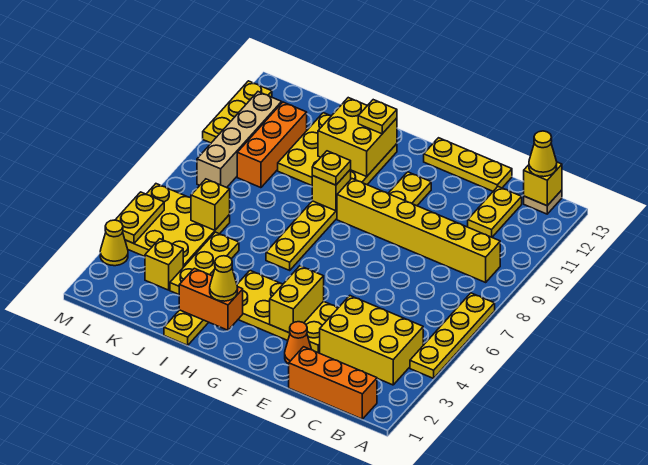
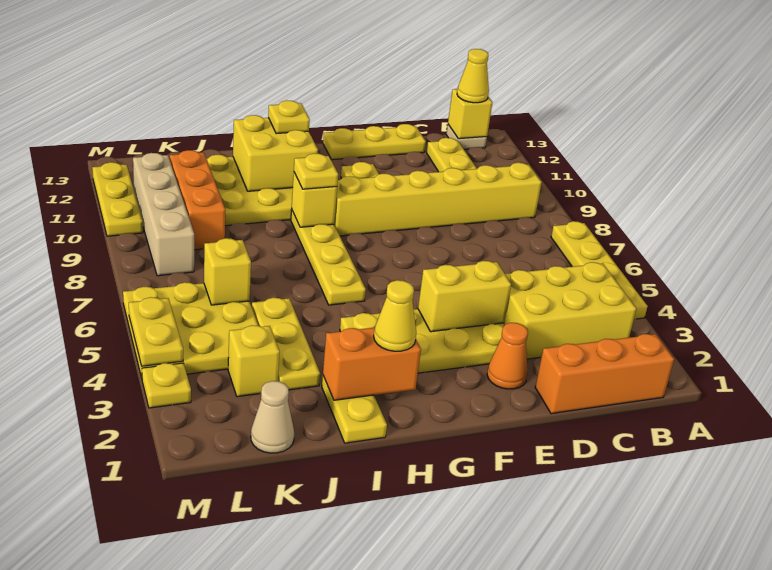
yellow 1x2 brick [270,266,324,333] -> yellow 1x2 brick turned to [418,261,511,332]
none -> tan 1x1 cone [251,381,294,453]
yellow 1x1 cone [100,220,128,266] -> yellow 1x1 plate [142,363,191,408]

